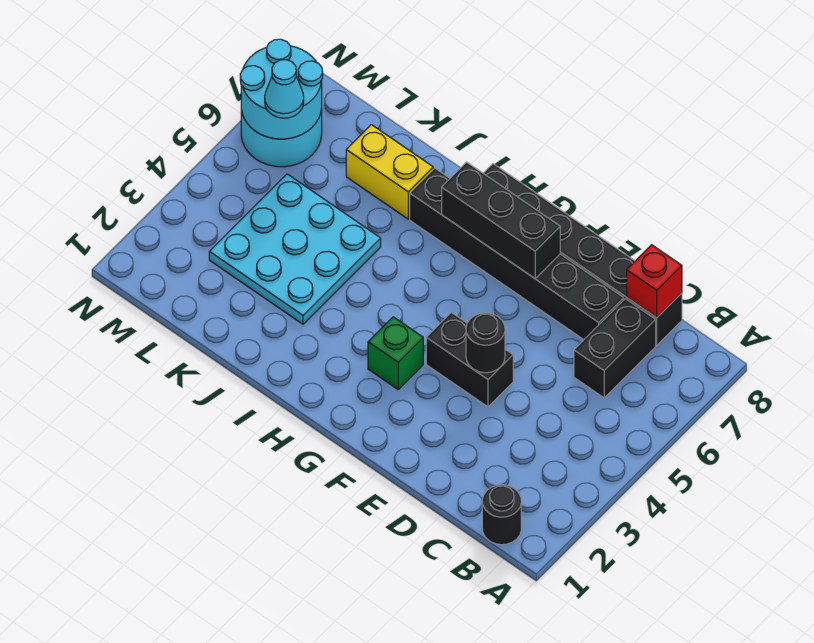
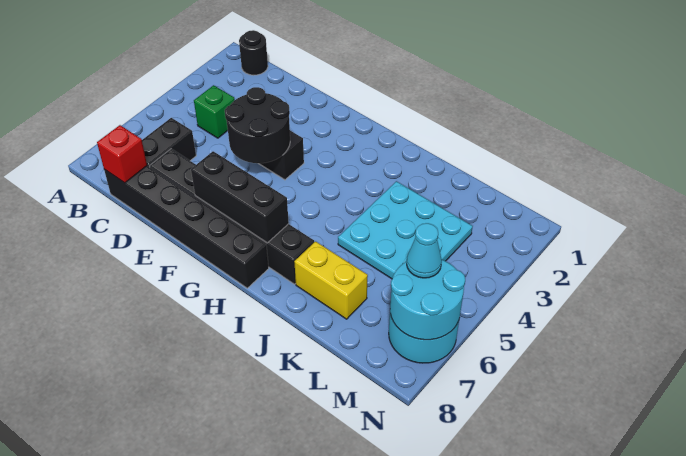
black 1x1 round brick [466,313,505,373] -> black 2x2 round brick [225,87,290,163]
green 1x1 brick [368,317,423,389] -> green 1x1 brick moved to [194,85,235,138]

